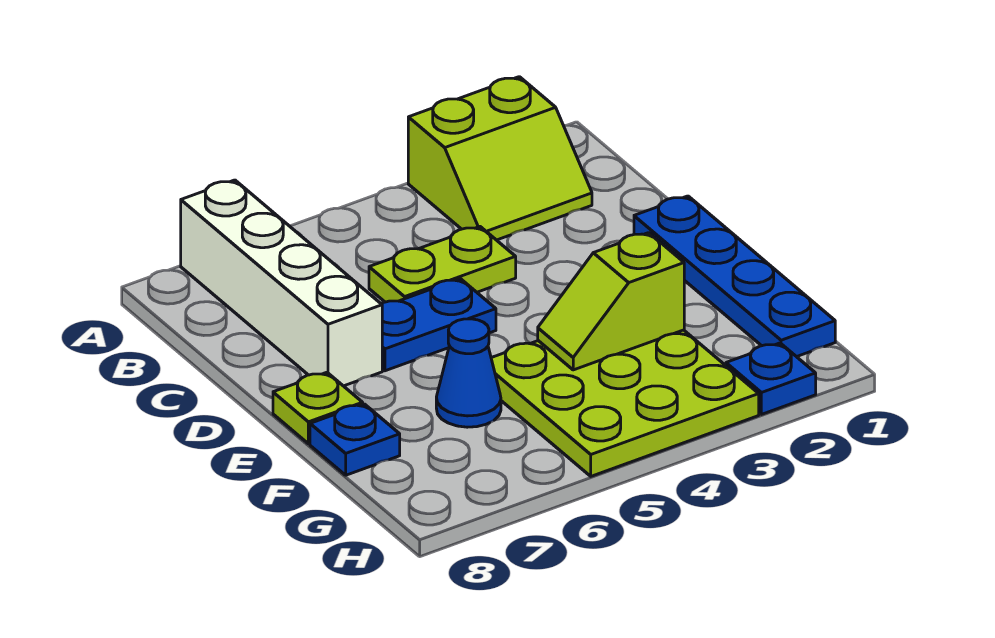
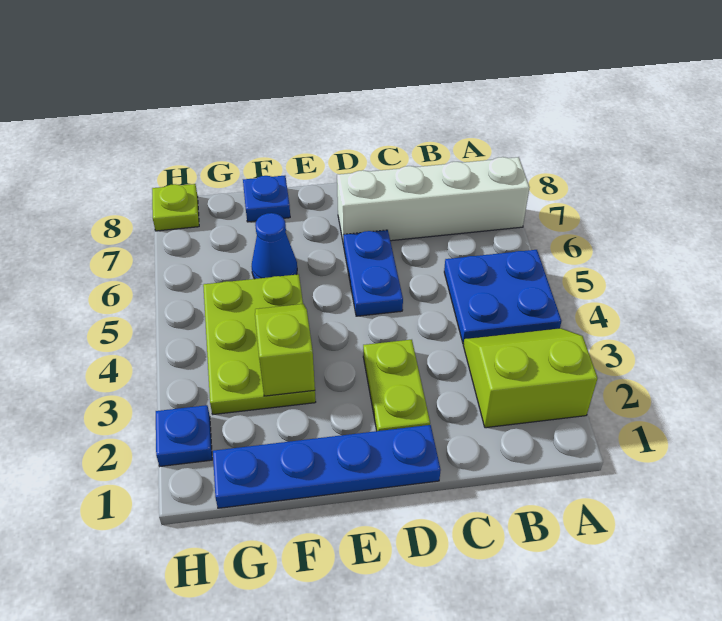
lime 2x2 slope [408,77,592,240] -> lime 2x2 slope turned to [463,328,598,428]
none -> blue 2x2 plate [444,250,561,344]
lime 1x2 plate [369,227,516,302] -> lime 1x2 plate moved to [363,340,430,431]
lime 1x1 plate [273,372,363,444] -> lime 1x1 plate moved to [152,184,199,231]
lime 3x3 plate [491,330,759,476] -> lime 2x3 plate [203,274,316,414]

